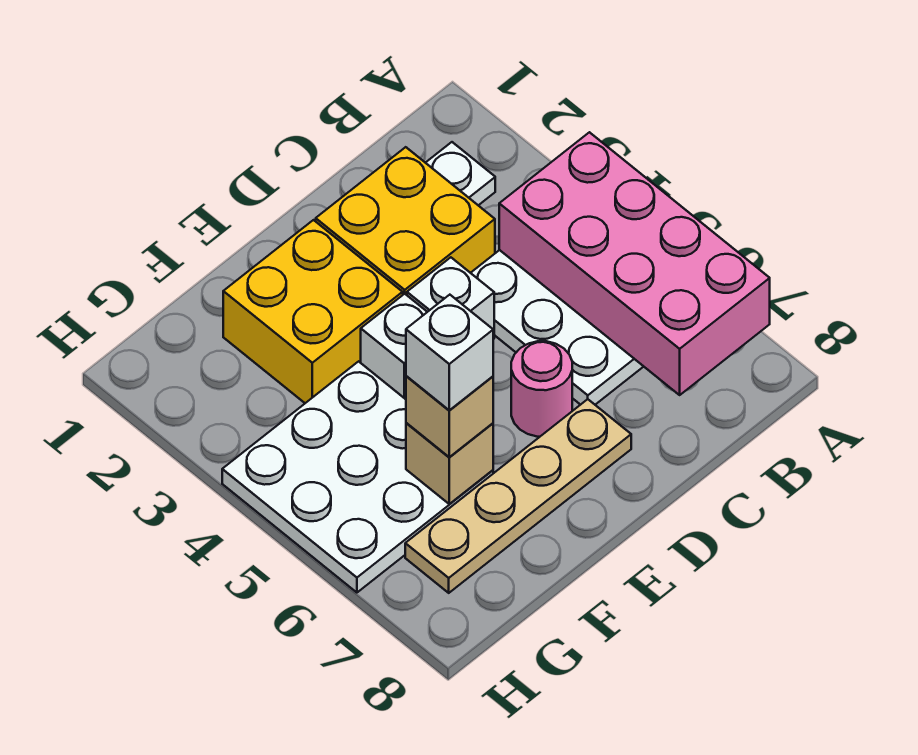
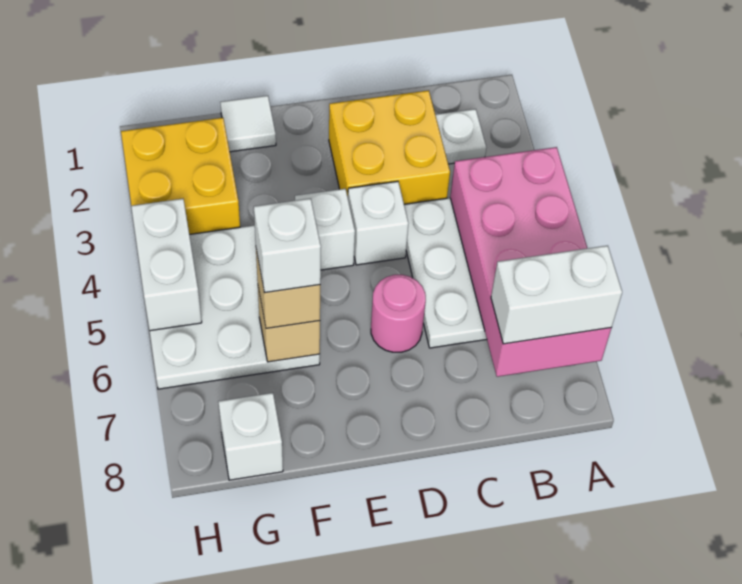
none -> white 1x2 brick [491,246,622,344]
tan 1x4 plate [405,399,631,593] -> none
yellow 2x2 brick [223,220,403,403] -> yellow 2x2 brick moved to [121,118,240,234]
none -> white 1x1 tile [220,96,276,152]
none -> white 1x1 brick [218,393,283,480]
none -> white 1x2 brick [131,199,202,331]

